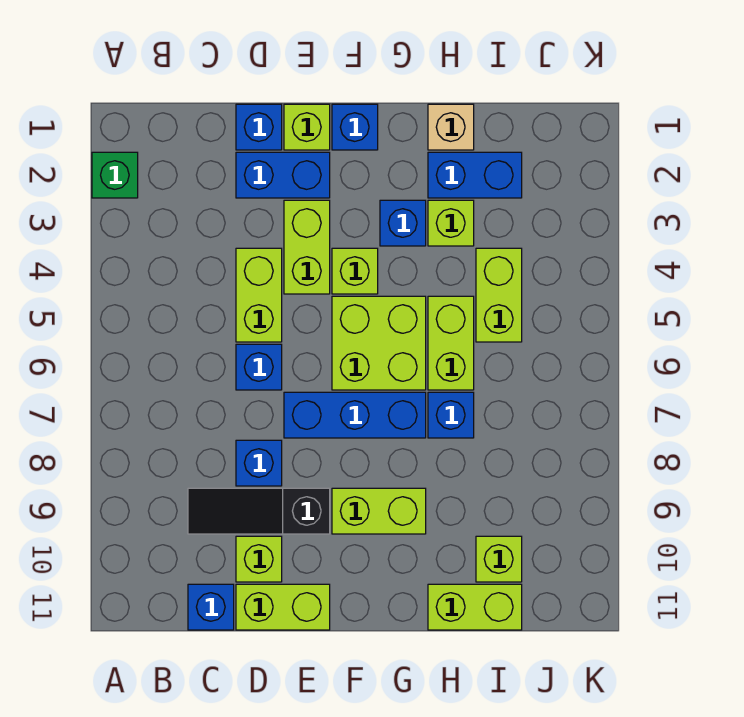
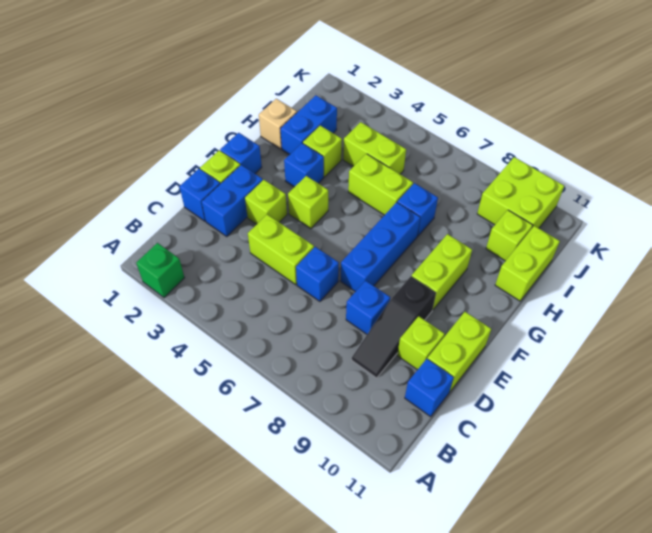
lime 1x2 brick [284,200,330,294] -> lime 1x1 brick [245,180,287,224]
lime 2x2 brick [332,296,426,390] -> lime 2x2 brick moved to [477,157,564,228]

